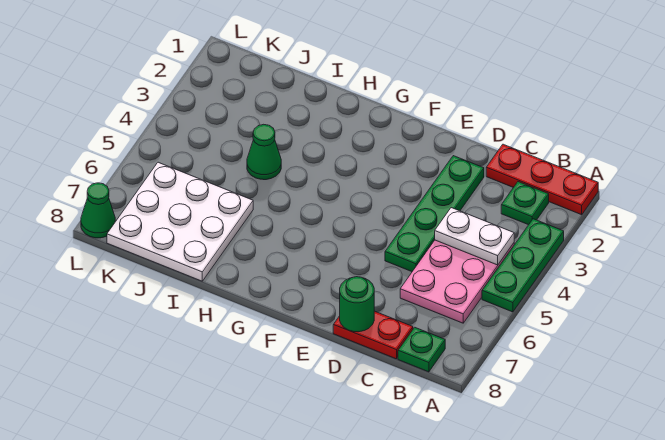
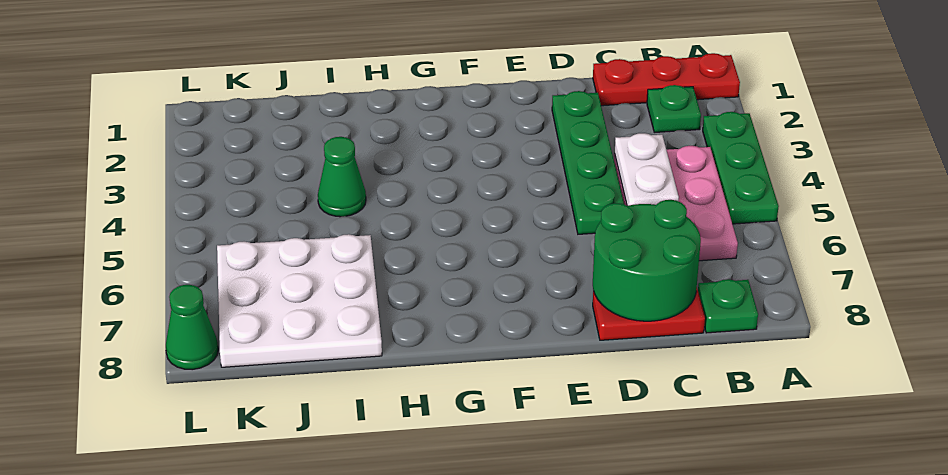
white 1x2 plate [435,208,514,265] -> white 1x2 plate turned to [615,133,679,206]
green 1x1 round brick [340,277,374,332] -> green 2x2 round brick [593,200,701,321]

